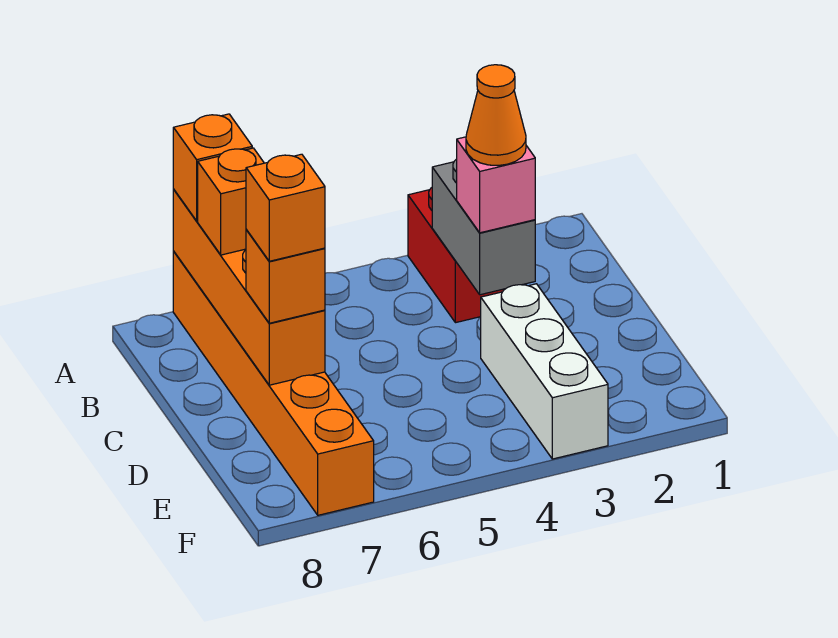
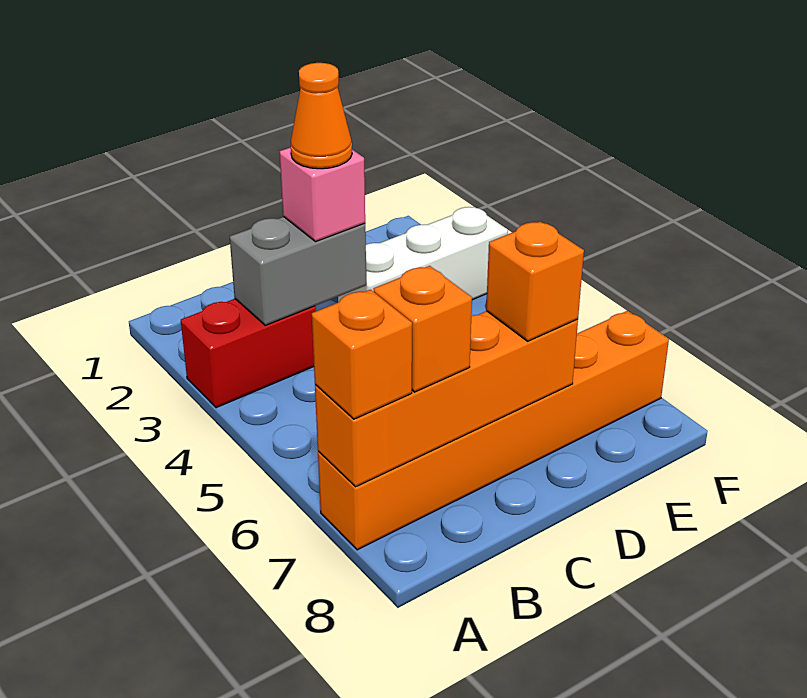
orange 1x1 brick [246,154,325,261] -> none

